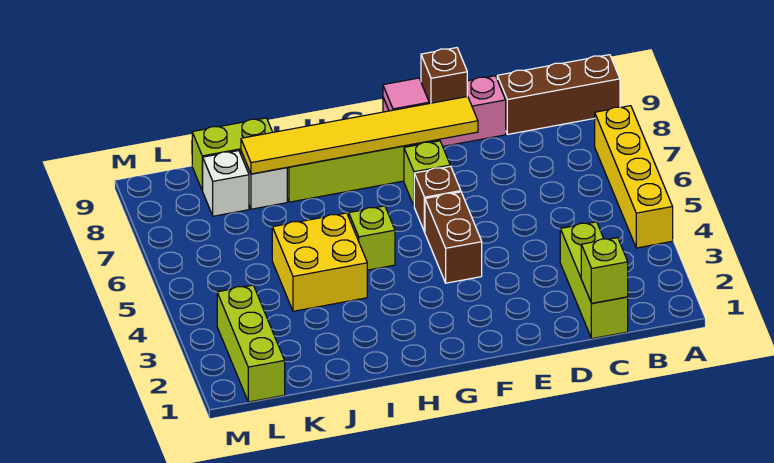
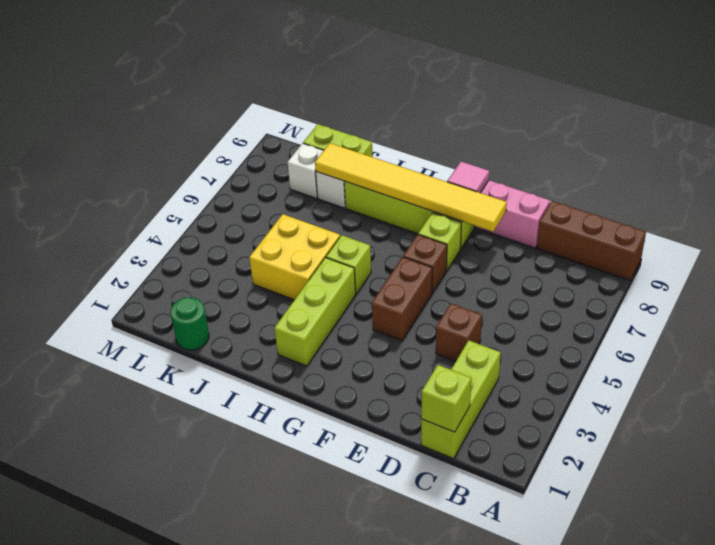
yellow 1x4 brick [595,106,673,248] -> none
brown 1x1 brick [421,48,467,103] -> brown 1x1 brick moved to [436,303,482,361]
none -> green 1x1 round brick [171,297,209,350]
lime 1x3 brick [217,285,285,402] -> lime 1x3 brick moved to [274,258,356,366]

